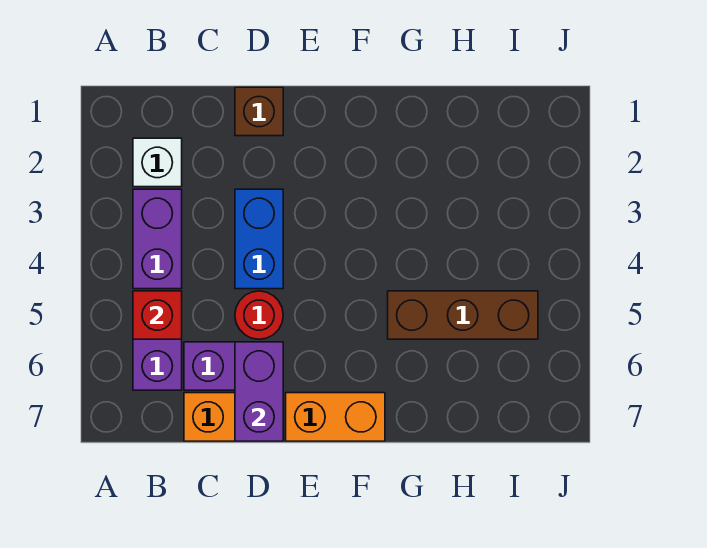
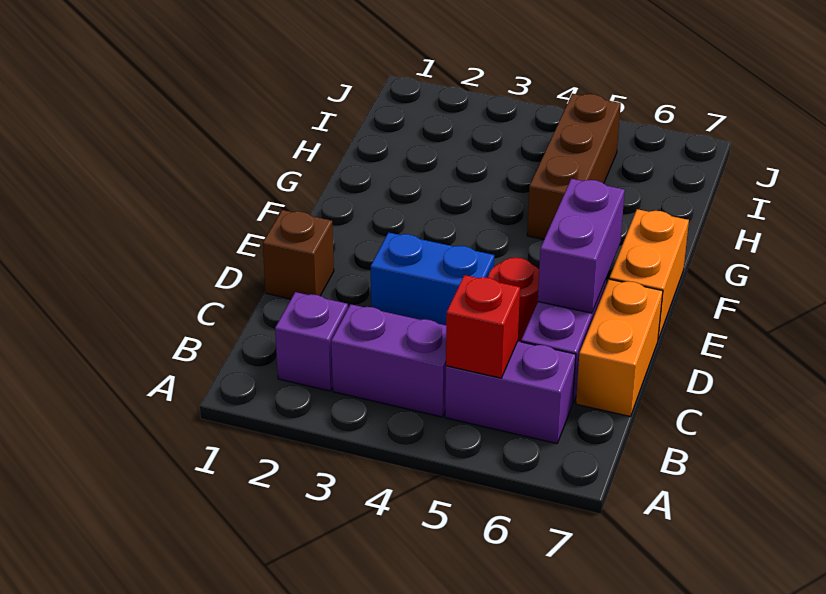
white 1x1 brick [133,138,182,187] -> purple 1x1 brick [275,292,348,391]
purple 1x2 brick [235,342,283,441] -> purple 1x2 brick turned to [538,179,625,313]

